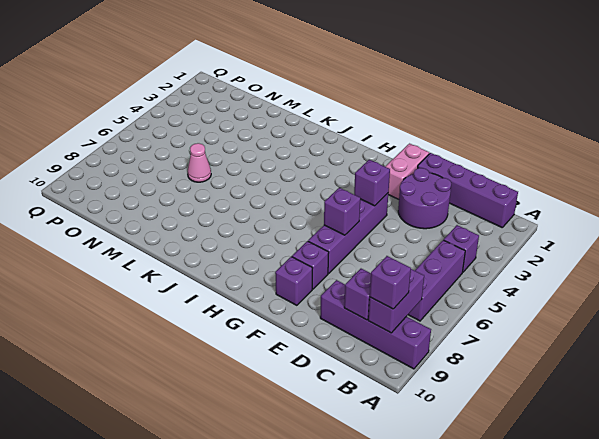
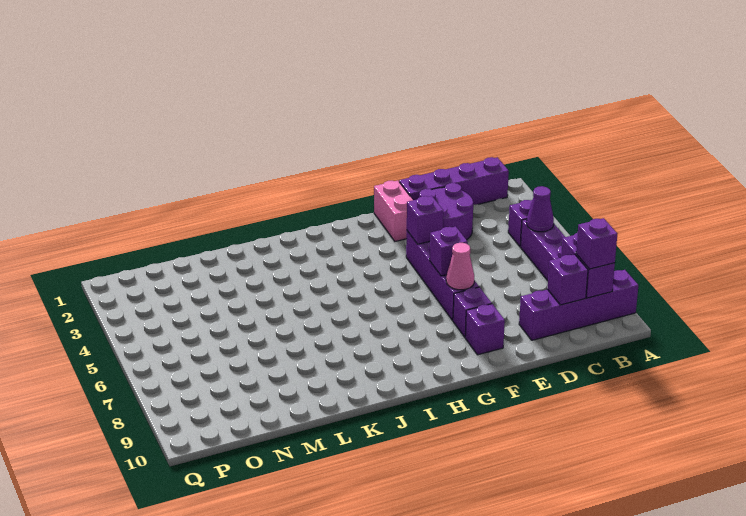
none -> purple 1x1 cone [527,186,554,232]
pink 1x1 cone [188,143,211,182] -> pink 1x1 cone moved to [446,243,474,290]

